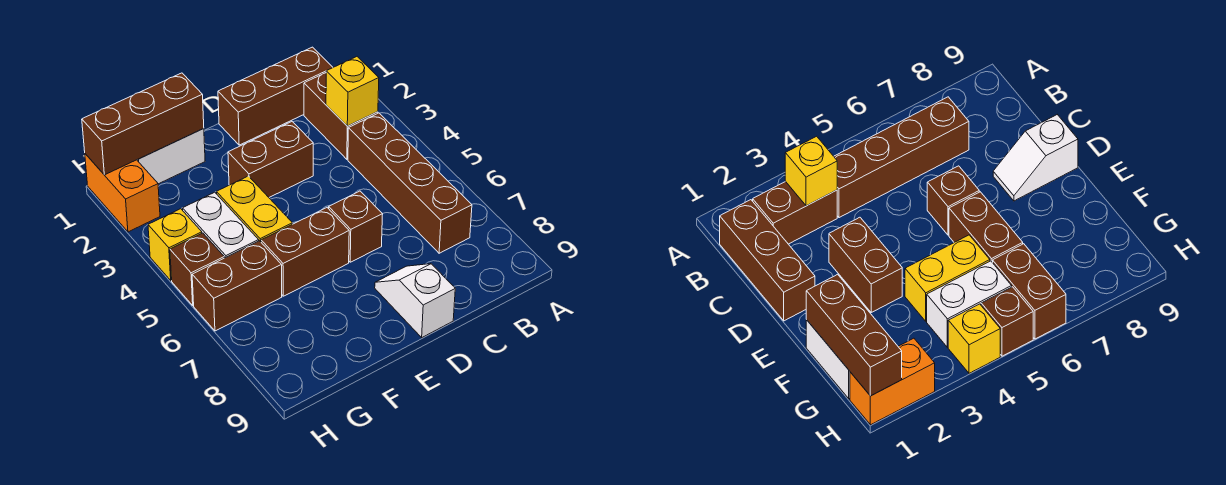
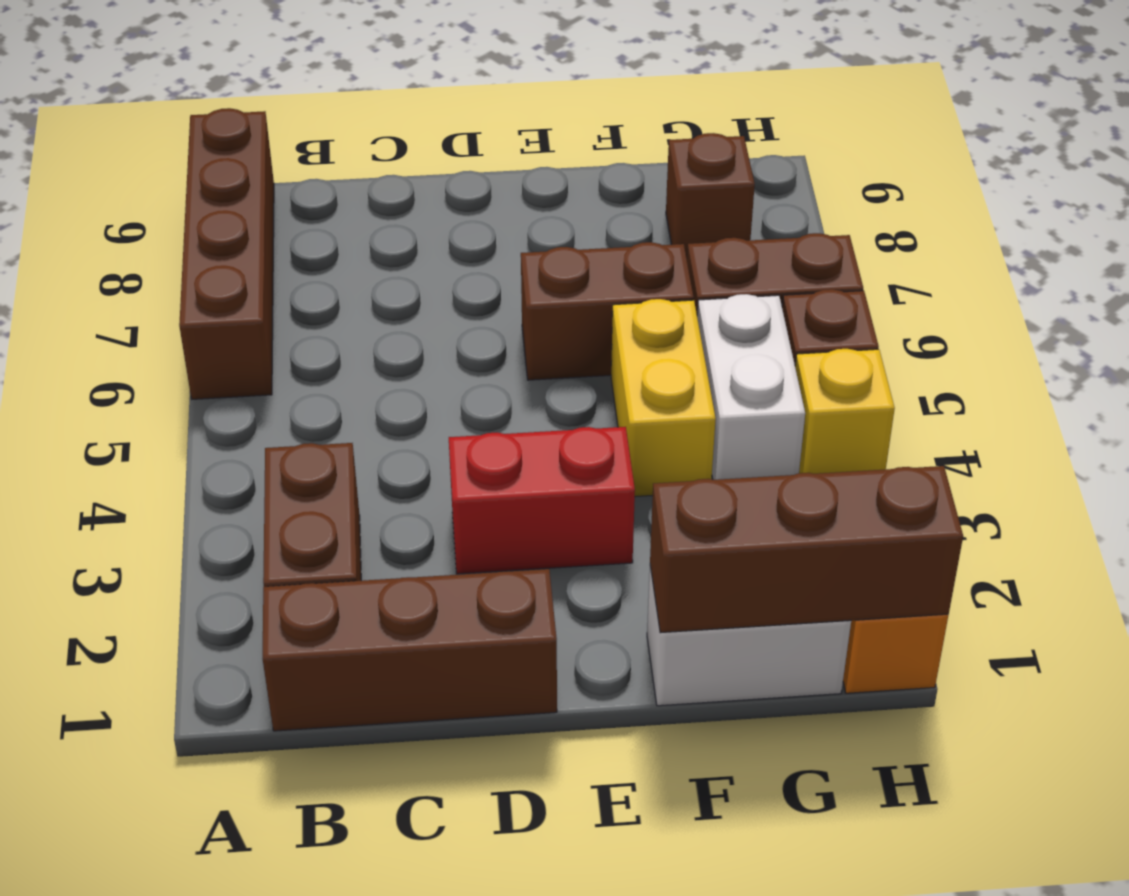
yellow 1x1 brick [326,57,379,126] -> none
brown 1x4 brick [348,113,472,253] -> brown 1x4 brick moved to [179,108,274,399]
brown 1x2 brick [228,122,313,197] -> red 1x2 brick [449,427,635,574]
brown 1x1 brick [329,191,383,262] -> brown 1x1 brick moved to [666,133,755,258]
white 1x2 slope [375,264,455,337] -> none

